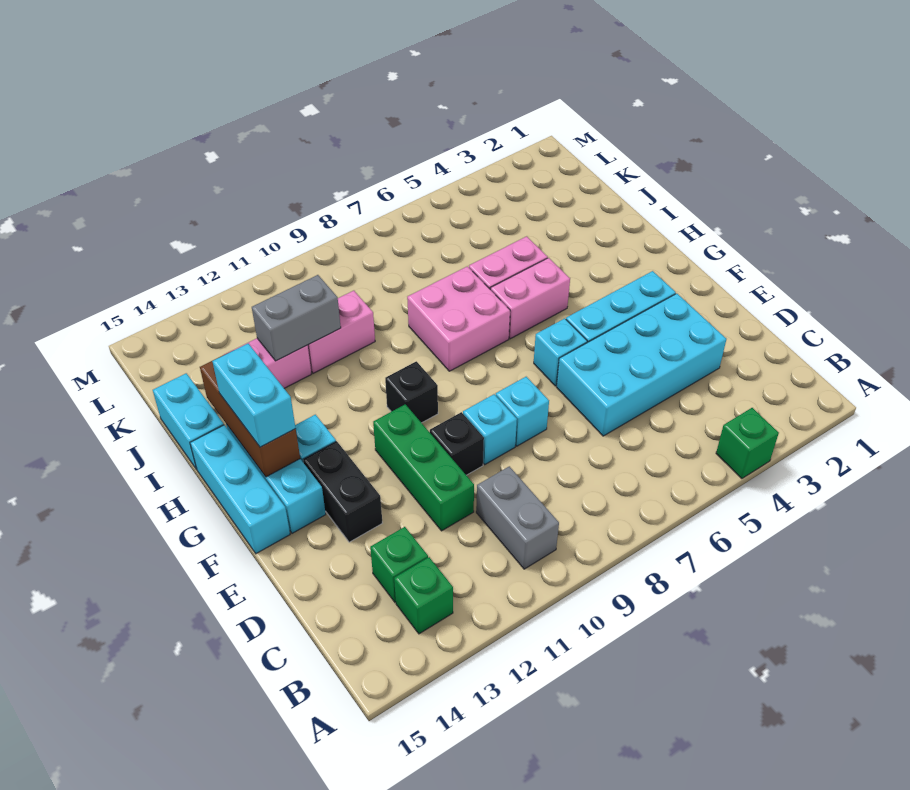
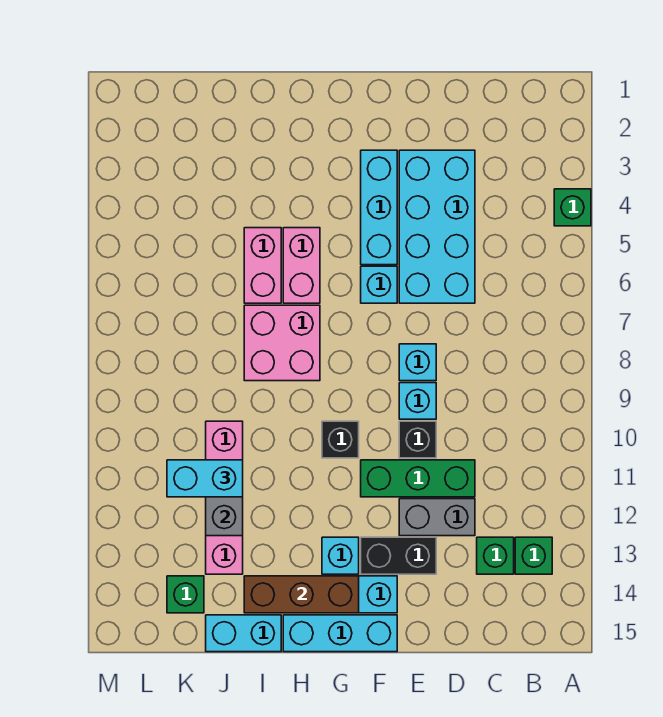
grey 1x2 brick [476,466,559,569] -> grey 1x2 brick moved to [399,499,475,536]
cyan 1x2 brick [212,344,296,447] -> cyan 1x2 brick moved to [167,460,243,497]
none -> green 1x1 brick [167,576,204,613]

